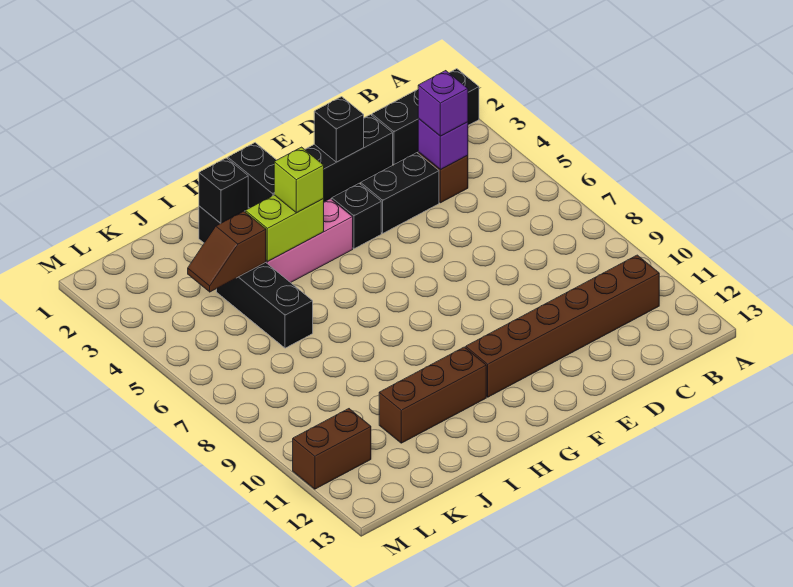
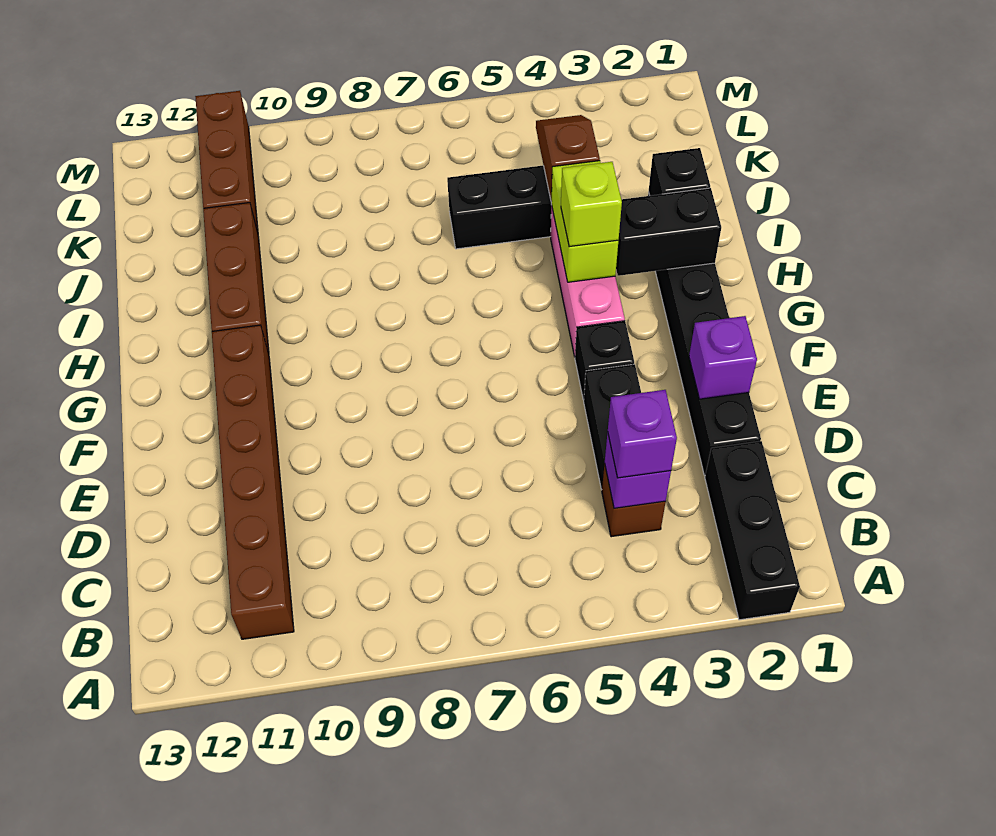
black 1x1 brick [314,97,364,162] -> purple 1x1 brick [689,316,757,399]
brown 1x2 brick [293,409,371,489] -> brown 1x3 brick [195,91,258,232]

